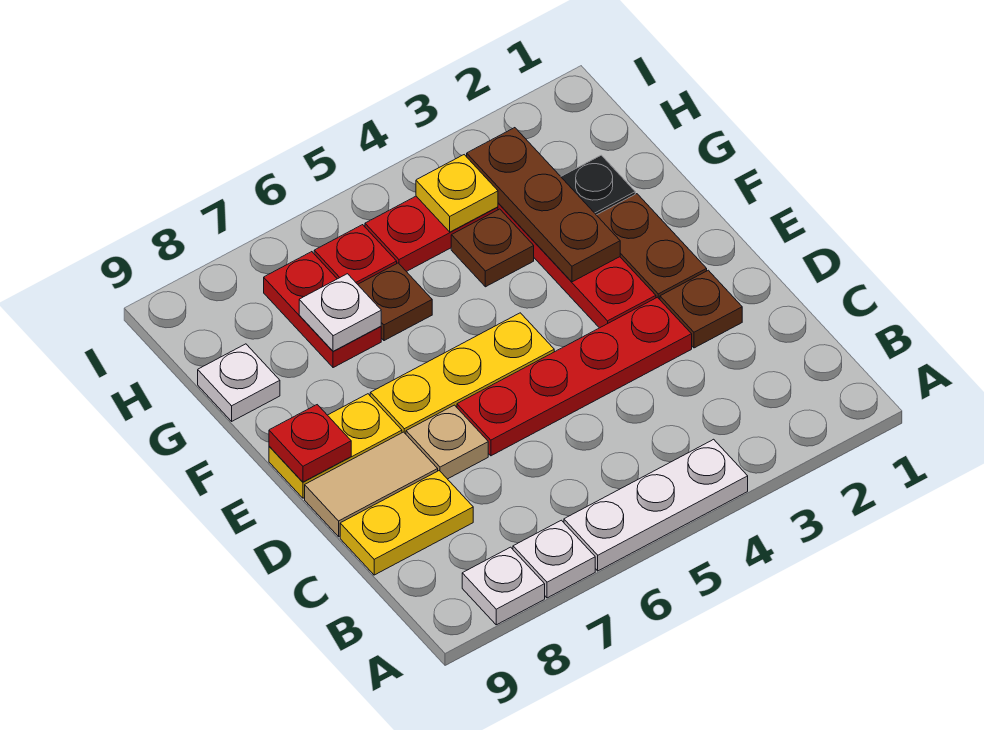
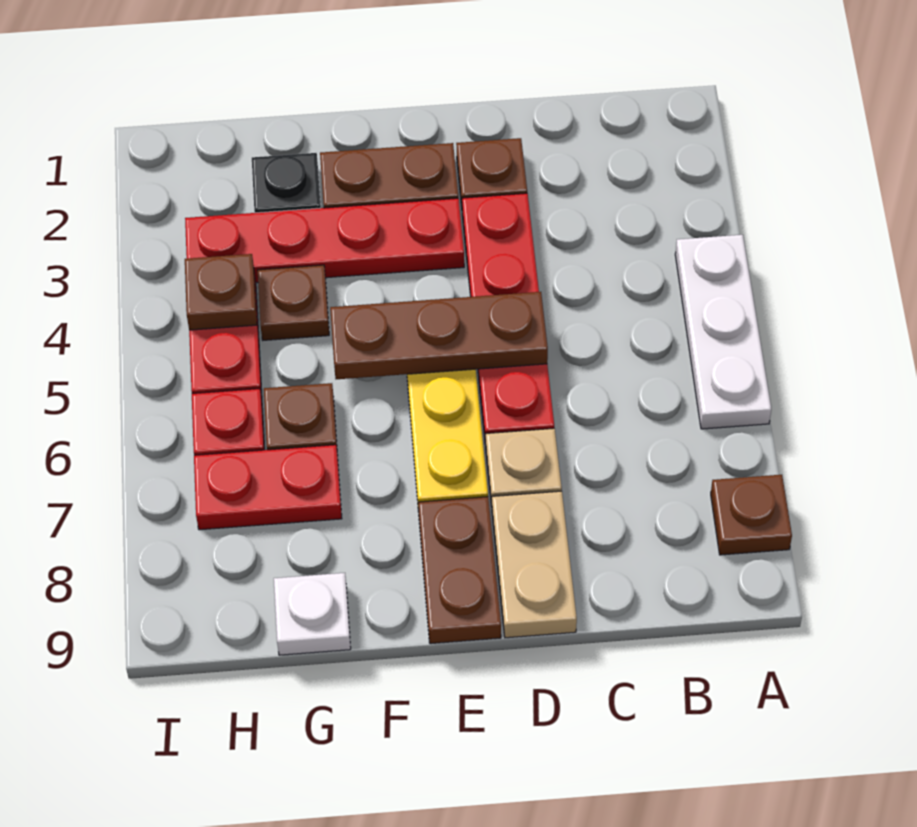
white 1x1 plate [513,520,595,598] -> none
white 1x1 plate [462,547,545,625] -> brown 1x1 plate [711,475,792,555]
yellow 1x2 plate [340,471,473,575] -> none
tan 1x2 tile [305,432,438,537] -> tan 1x2 plate [492,491,577,638]
yellow 1x2 plate [269,394,402,498] -> brown 1x2 plate [418,497,501,644]
red 1x1 plate [269,405,351,482] -> none
brown 1x3 plate [467,128,620,282] -> brown 1x3 plate moved to [330,292,548,379]
white 1x1 plate [299,274,381,351] -> none
yellow 1x1 plate [416,155,498,232] -> brown 1x1 plate [185,254,257,330]

